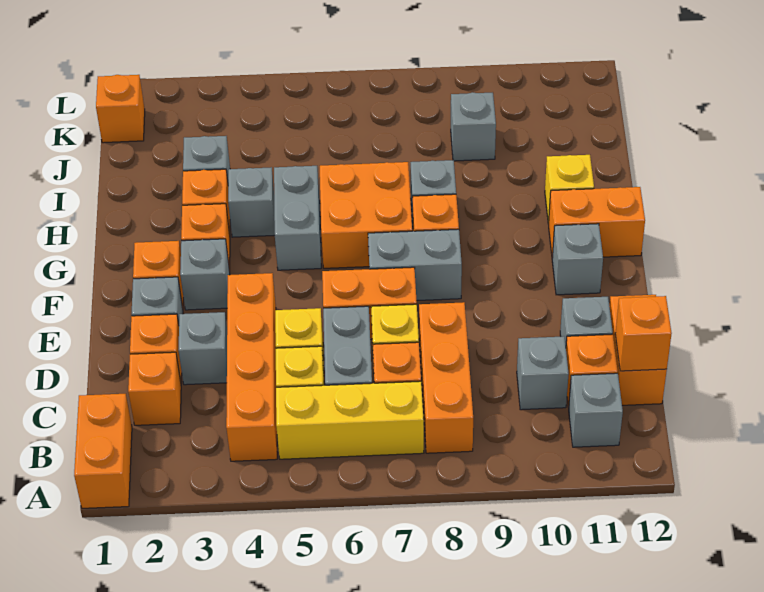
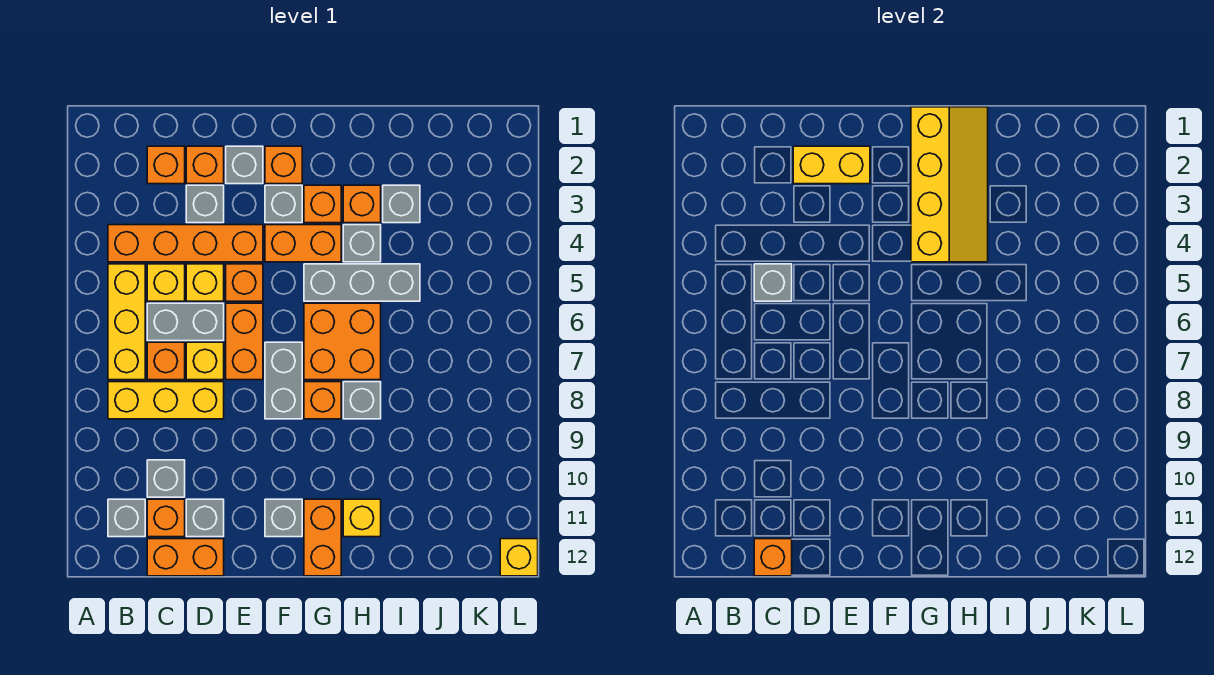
orange 1x2 brick [74,394,132,508] -> orange 1x2 brick moved to [265,225,341,262]
orange 1x3 brick [419,302,473,453] -> yellow 1x3 brick [108,382,224,419]
none -> yellow 1x2 brick [793,146,870,184]
none -> yellow 2x4 slope [911,107,988,262]
grey 1x2 brick [274,166,321,270] -> grey 1x3 brick [304,264,420,301]
grey 1x1 brick [451,92,496,161] -> grey 1x1 brick moved to [754,264,792,301]
orange 1x1 brick [96,75,145,143] -> orange 1x1 brick moved to [226,264,263,301]
none -> yellow 1x1 brick [500,539,538,576]

